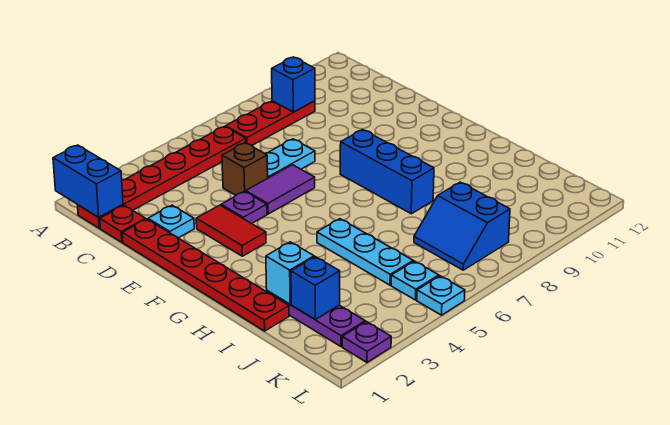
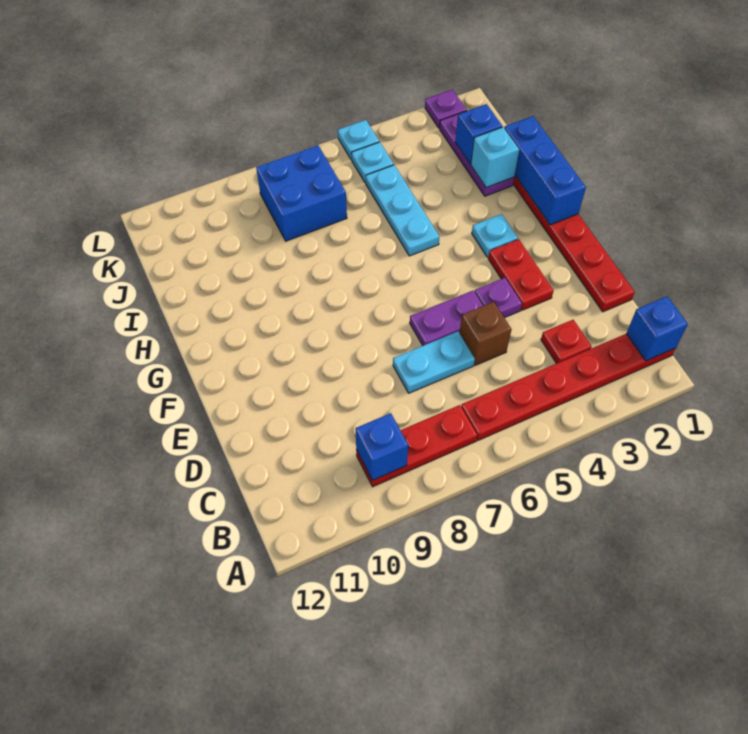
blue 1x2 brick [53,145,123,217] -> blue 1x1 brick [626,297,688,361]
red 1x1 plate [100,205,146,242] -> red 1x1 plate moved to [541,320,592,364]
cyan 1x1 plate [148,205,194,238] -> cyan 1x1 plate moved to [472,214,518,257]
red 1x2 tile [196,205,266,256] -> red 1x2 plate [488,239,554,310]
purple 1x2 tile [246,165,315,214] -> purple 1x2 plate [410,290,483,346]
blue 1x3 brick [340,130,434,214] -> blue 1x3 brick moved to [504,116,586,225]
blue 2x2 slope [414,182,510,270] -> blue 2x2 brick [256,145,347,241]

